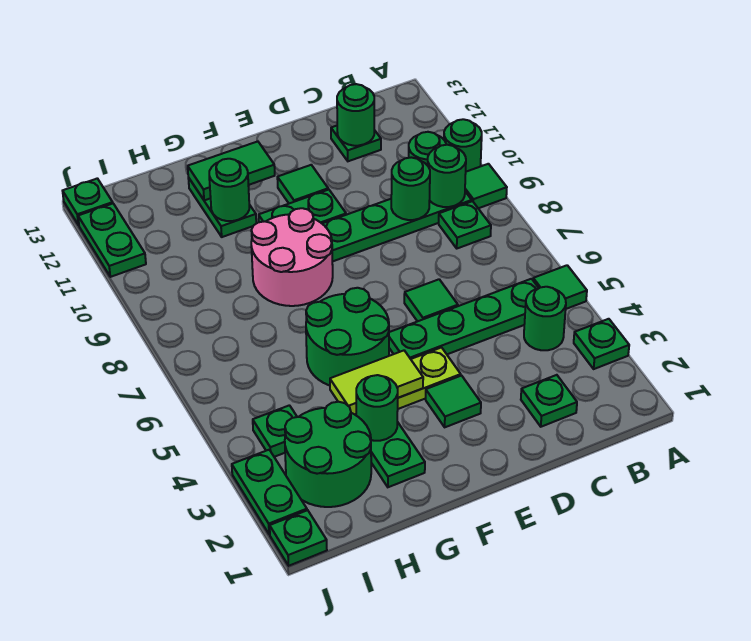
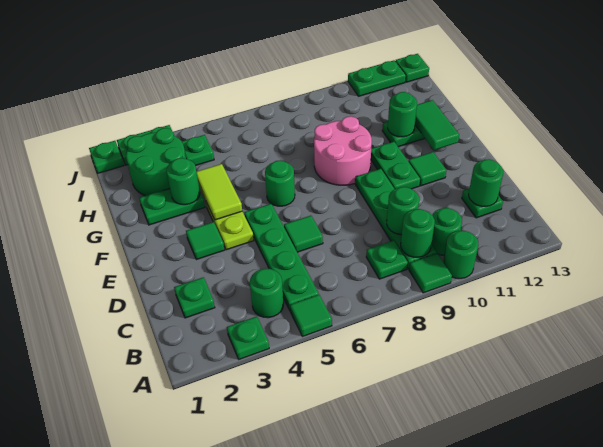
green 2x2 round brick [306,288,389,386] -> green 1x1 round brick [265,160,295,206]

